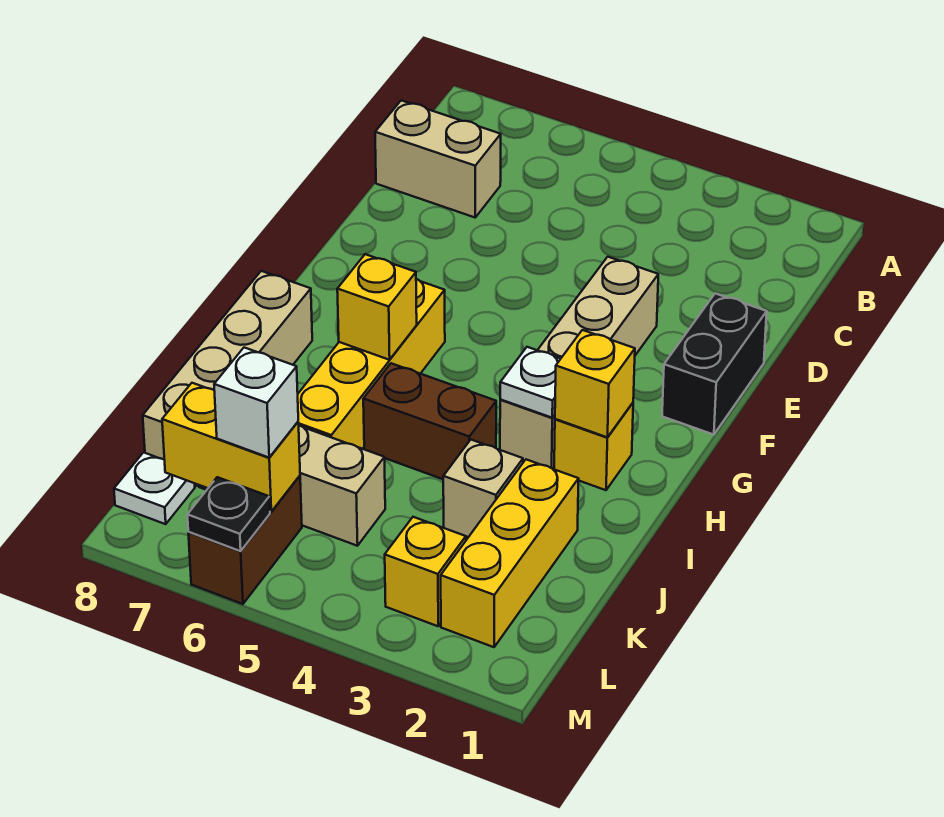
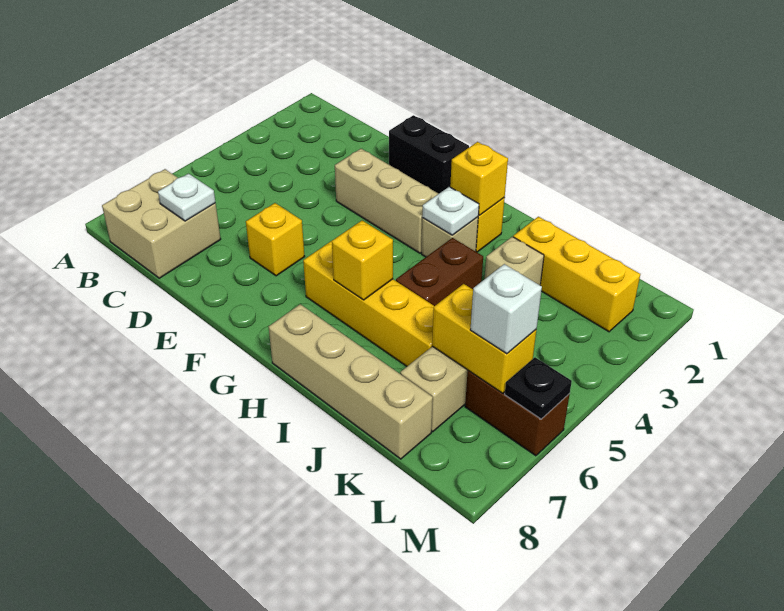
tan 1x2 brick [375,100,501,217] -> tan 2x2 brick [102,169,221,278]
yellow 1x1 brick [385,517,466,626] -> yellow 1x1 brick moved to [246,203,305,276]
yellow 1x2 brick [162,383,300,511] -> yellow 1x2 brick turned to [432,284,536,393]
white 1x1 plate [114,452,195,524] -> white 1x1 plate moved to [158,174,215,221]

